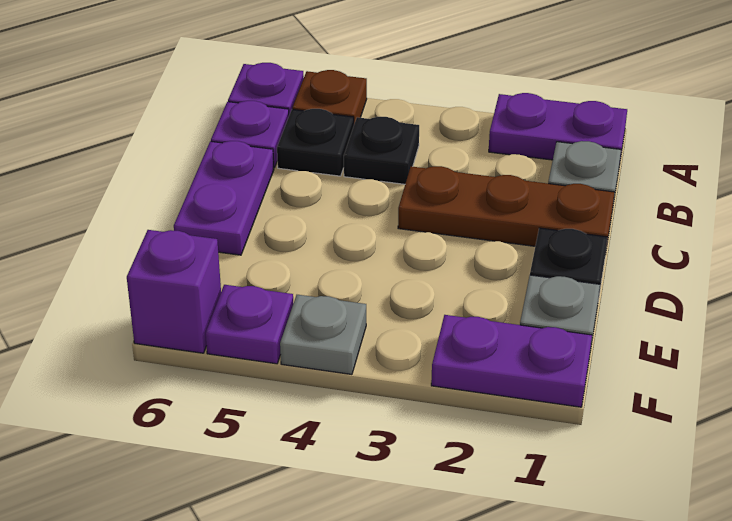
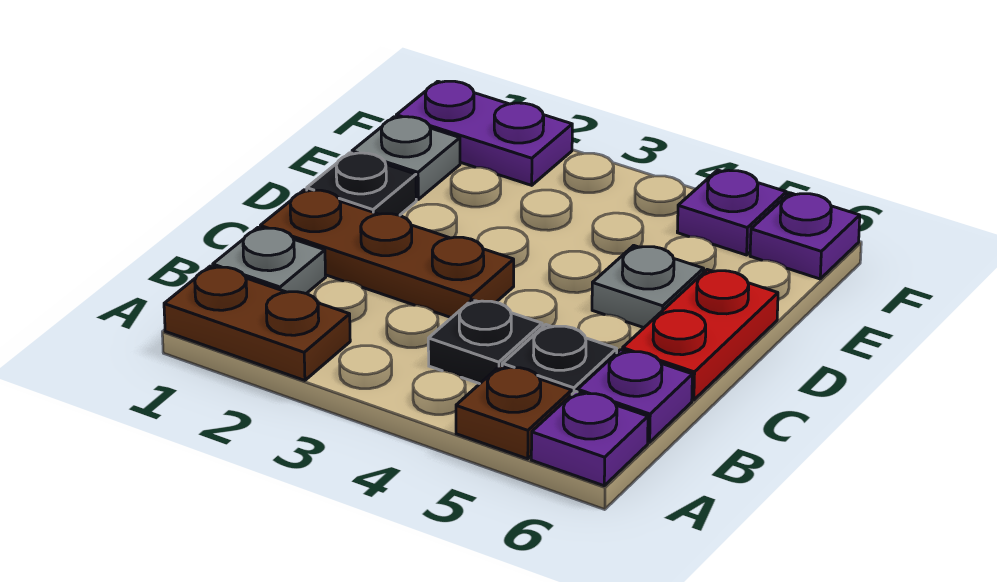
purple 1x2 plate [489,93,627,160] -> brown 1x2 plate [164,266,350,380]
purple 1x2 plate [174,141,274,255] -> red 1x2 plate [622,270,778,400]
grey 1x1 plate [280,295,366,374] -> grey 1x1 plate moved to [592,245,704,328]
purple 1x1 brick [127,230,221,353] -> purple 1x1 plate [750,193,860,279]

